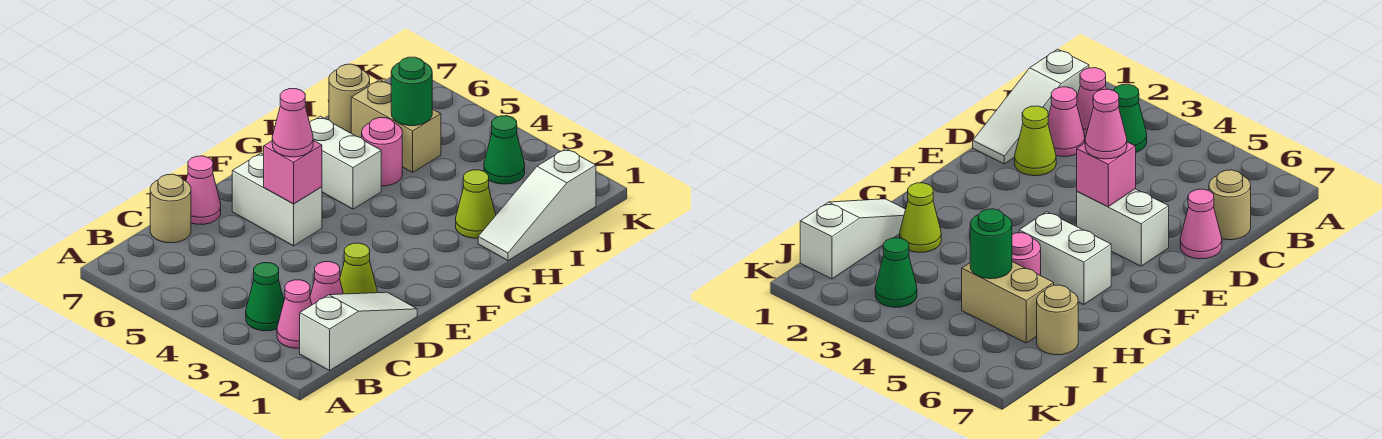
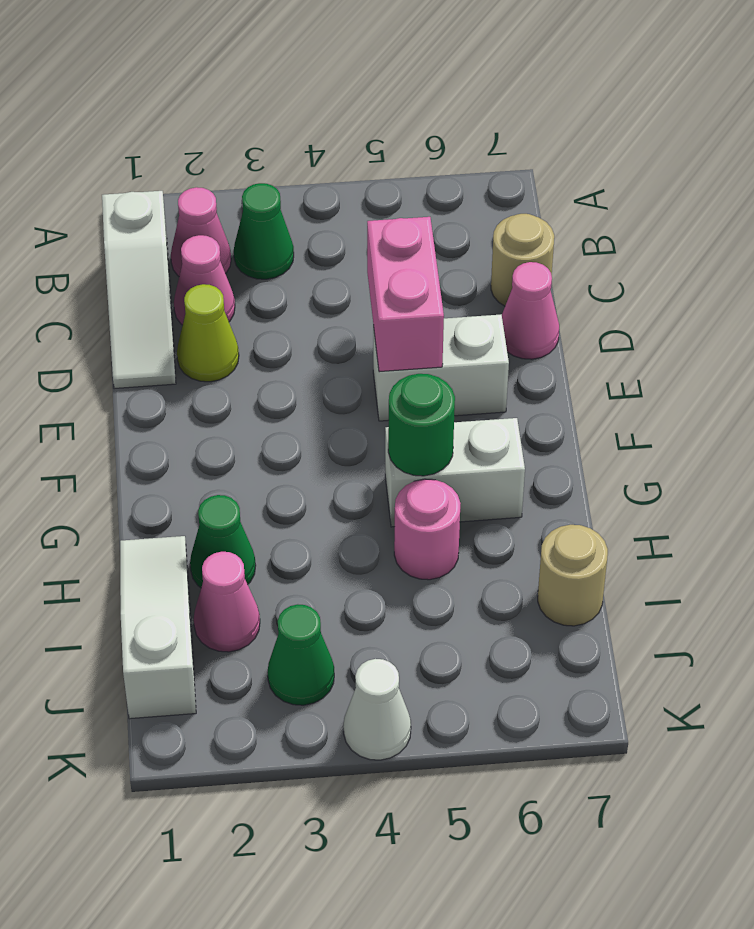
pink 1x1 brick [264,140,322,204] -> pink 1x2 brick [367,217,444,372]
pink 1x1 cone [272,89,313,157] -> pink 1x1 cone moved to [194,552,260,652]
lime 1x1 cone [456,170,496,238] -> green 1x1 cone [190,495,256,588]
tan 1x2 brick [351,80,441,172] -> none
green 1x1 round brick [391,57,432,126] -> green 1x1 round brick moved to [388,374,455,476]
none -> white 1x1 cone [343,659,411,760]

